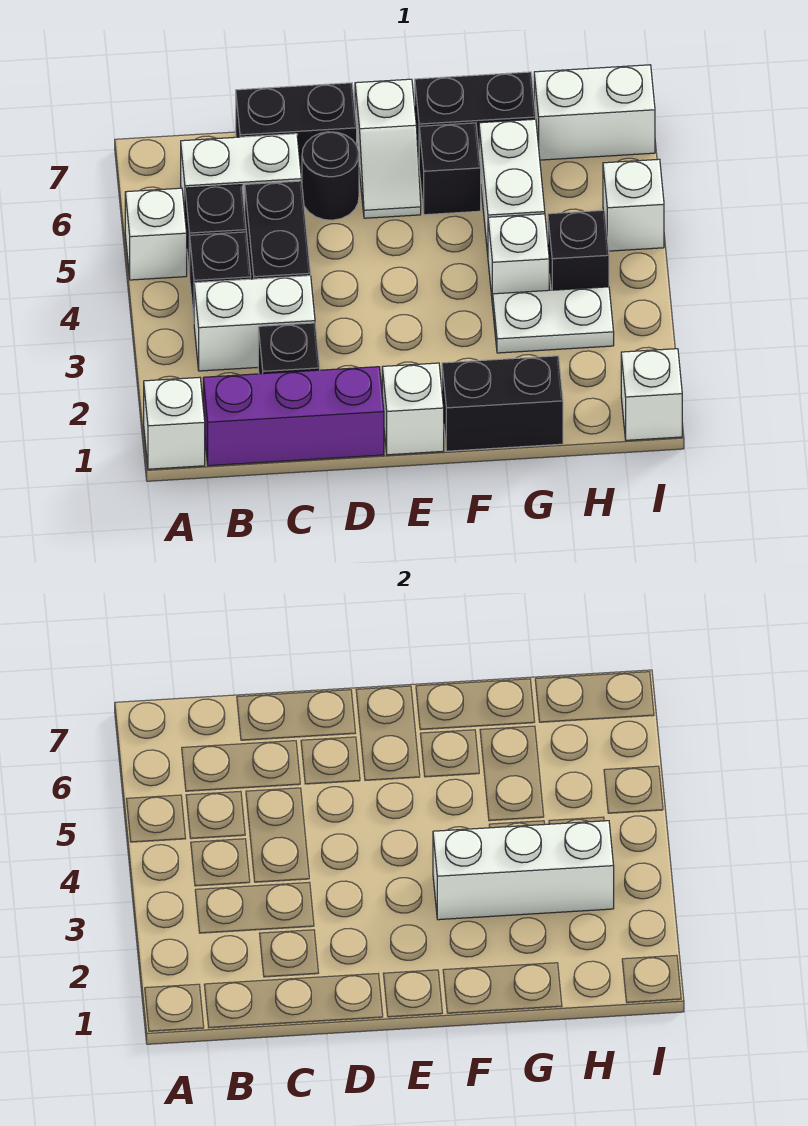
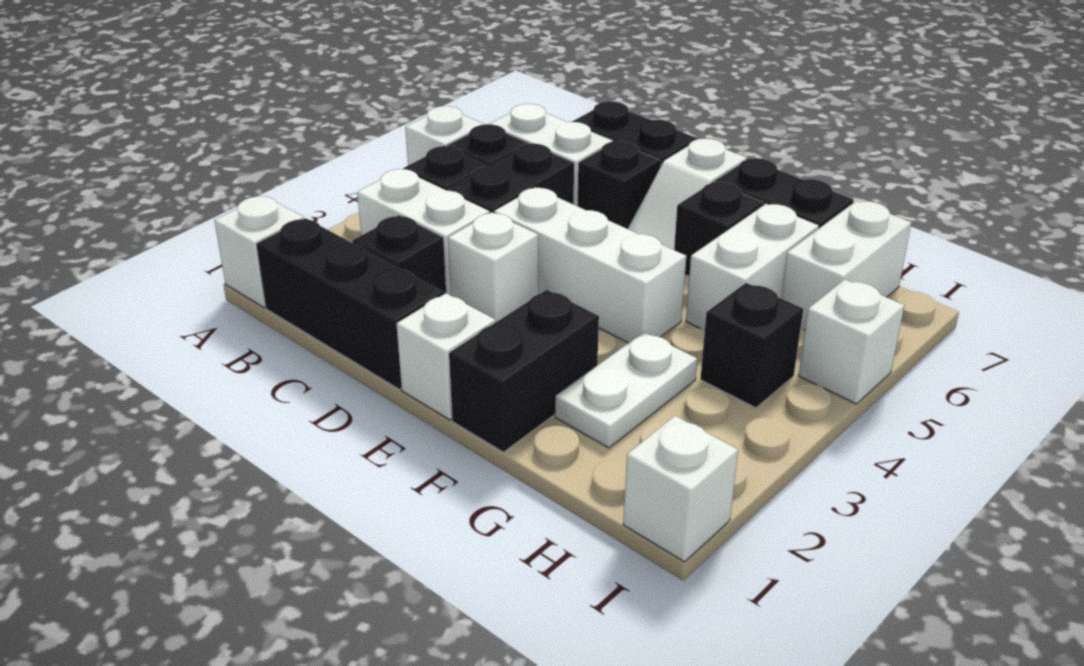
purple 1x3 brick [203,367,384,466] -> black 1x3 brick [256,218,444,389]
black 1x1 round brick [302,132,359,220] -> black 1x1 brick [578,141,661,229]
black 1x2 brick [442,356,563,451] -> black 1x2 brick turned to [449,290,599,452]
white 1x3 brick [433,821,614,920] -> white 1x3 brick moved to [494,188,686,343]
white 1x2 plate [493,287,614,353] -> white 1x2 plate turned to [555,332,697,448]
white 1x1 brick [488,214,549,305] -> white 1x1 brick moved to [448,212,538,322]
white 1x2 brick [534,65,655,160] -> white 1x2 brick turned to [781,201,911,330]

